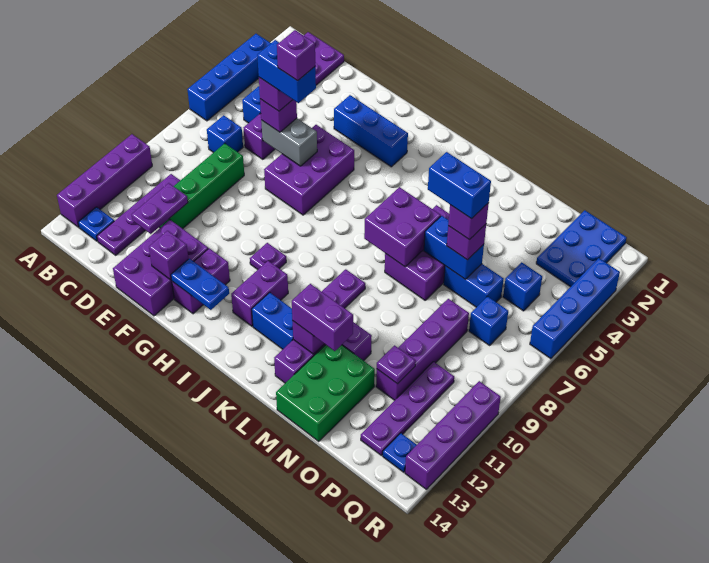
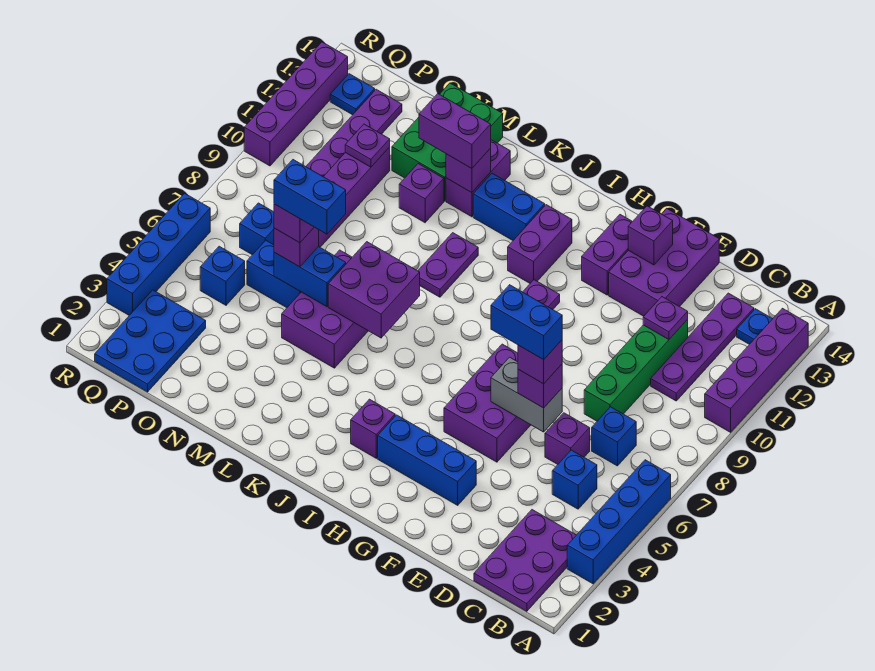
purple 1x2 plate [132,183,188,234] -> purple 1x1 plate [643,297,688,339]
purple 1x1 brick [277,30,315,81] -> purple 1x1 brick moved to [351,399,395,458]
blue 1x2 plate [171,259,229,310] -> none

